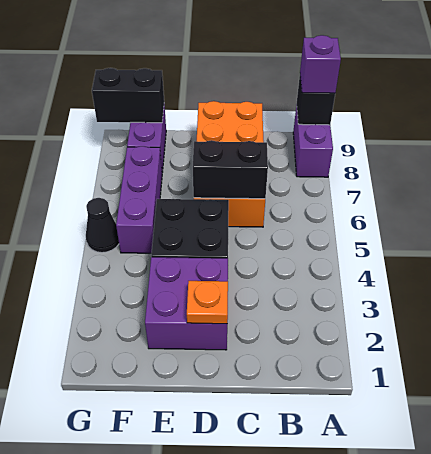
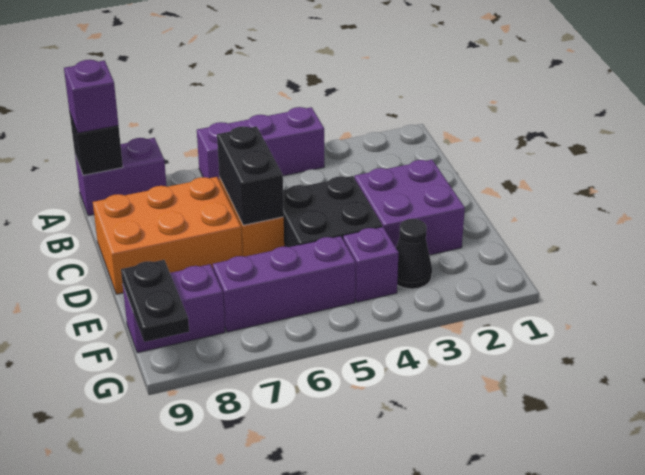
none -> purple 1x3 brick [197,107,324,179]
orange 1x1 plate [187,281,228,324] -> none
none -> purple 1x1 brick [343,227,399,302]
black 1x2 brick [92,68,164,123] -> black 1x2 plate [121,260,189,342]
black 1x1 cone [86,198,119,253] -> black 1x1 cone moved to [396,219,432,289]

